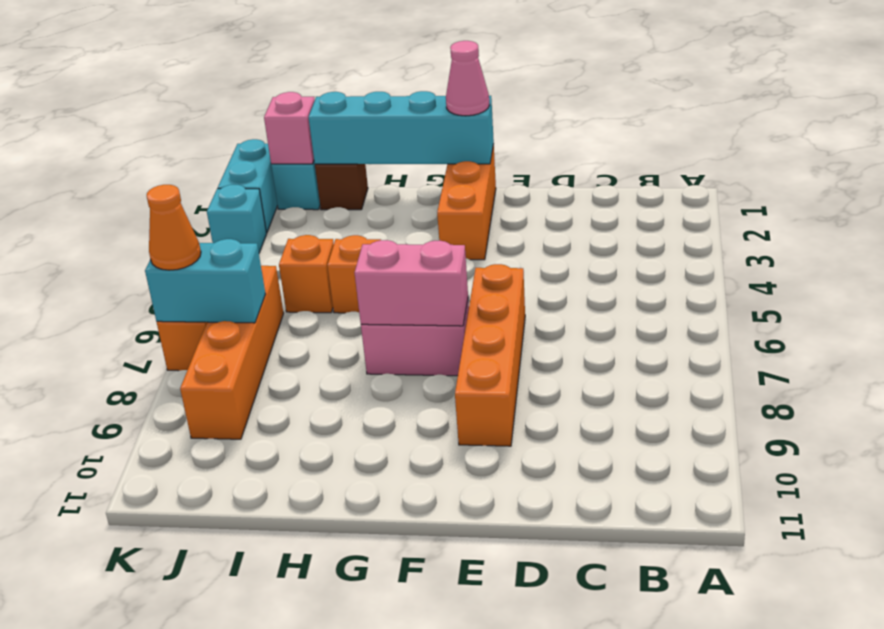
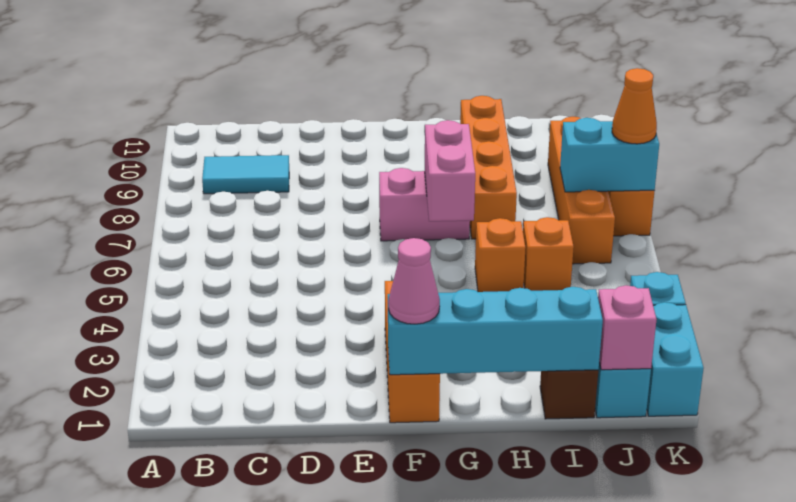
none -> cyan 1x2 tile [202,155,289,194]
orange 1x4 brick [455,264,525,446] -> orange 1x4 brick moved to [460,96,517,239]
pink 1x2 brick [355,240,468,326] -> pink 1x2 brick turned to [425,120,475,221]

